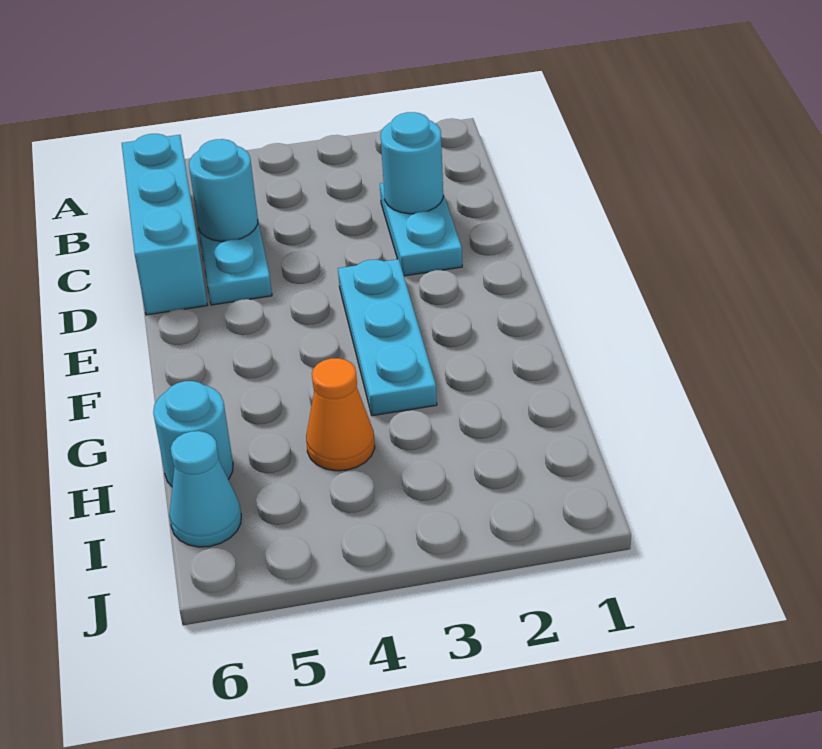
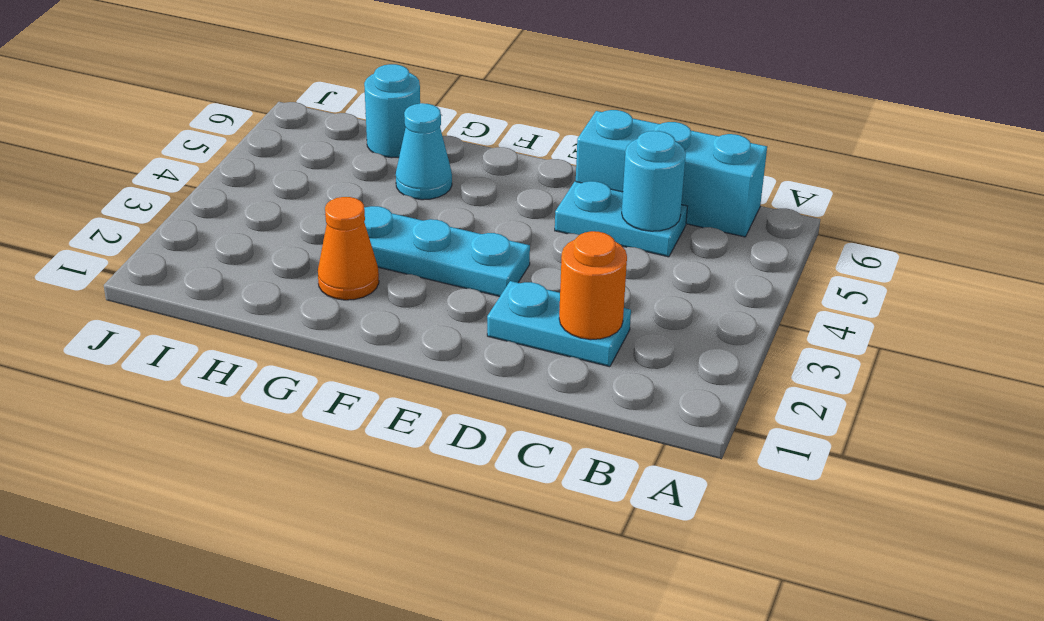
cyan 1x1 round brick [381,112,443,214] -> orange 1x1 round brick [559,231,627,340]
orange 1x1 cone [306,358,375,471] -> orange 1x1 cone moved to [318,197,379,300]
cyan 1x1 cone [169,431,241,547] -> cyan 1x1 cone moved to [396,103,452,200]

